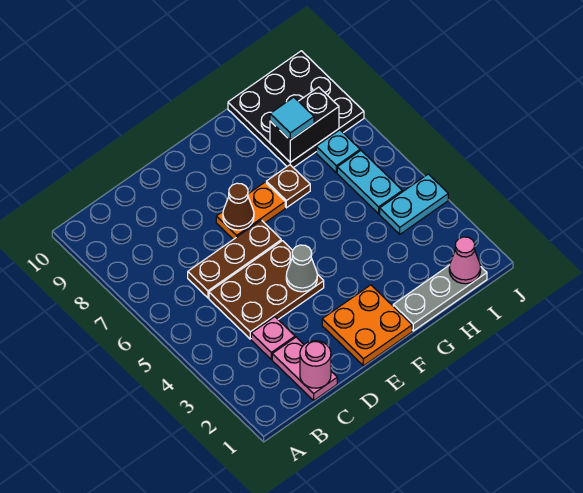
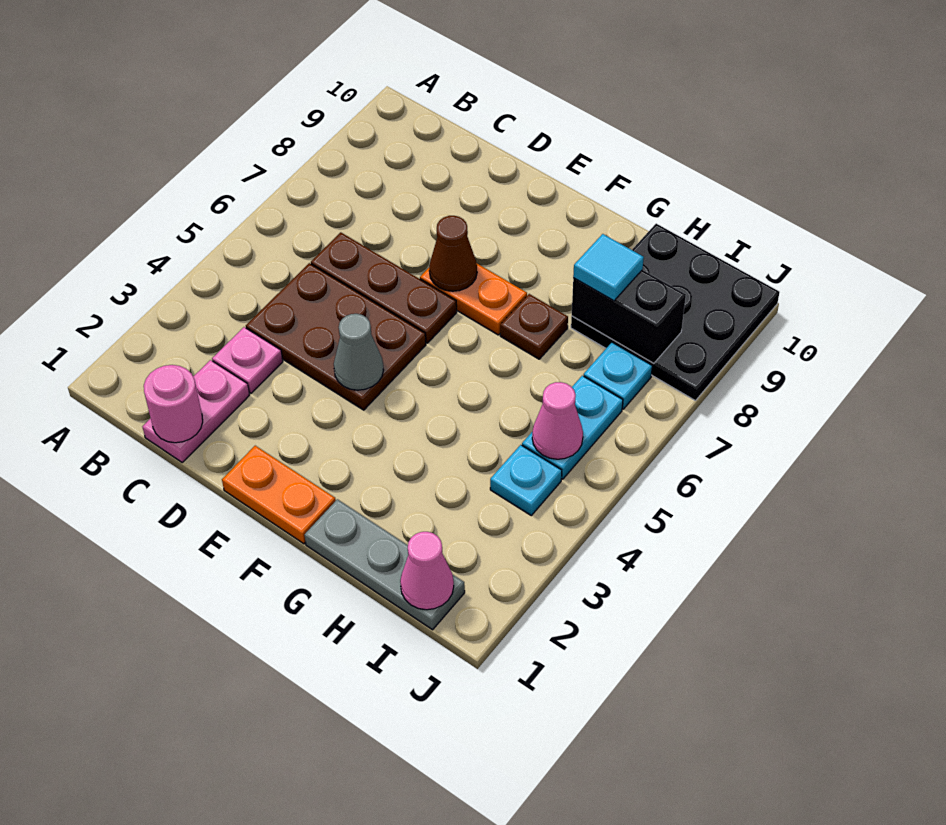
orange 2x2 plate [322,285,412,366] -> orange 1x2 plate [222,446,336,544]
cyan 1x2 plate [380,174,448,234] -> cyan 1x1 plate [490,445,562,515]
none -> pink 1x1 cone [532,382,583,459]

